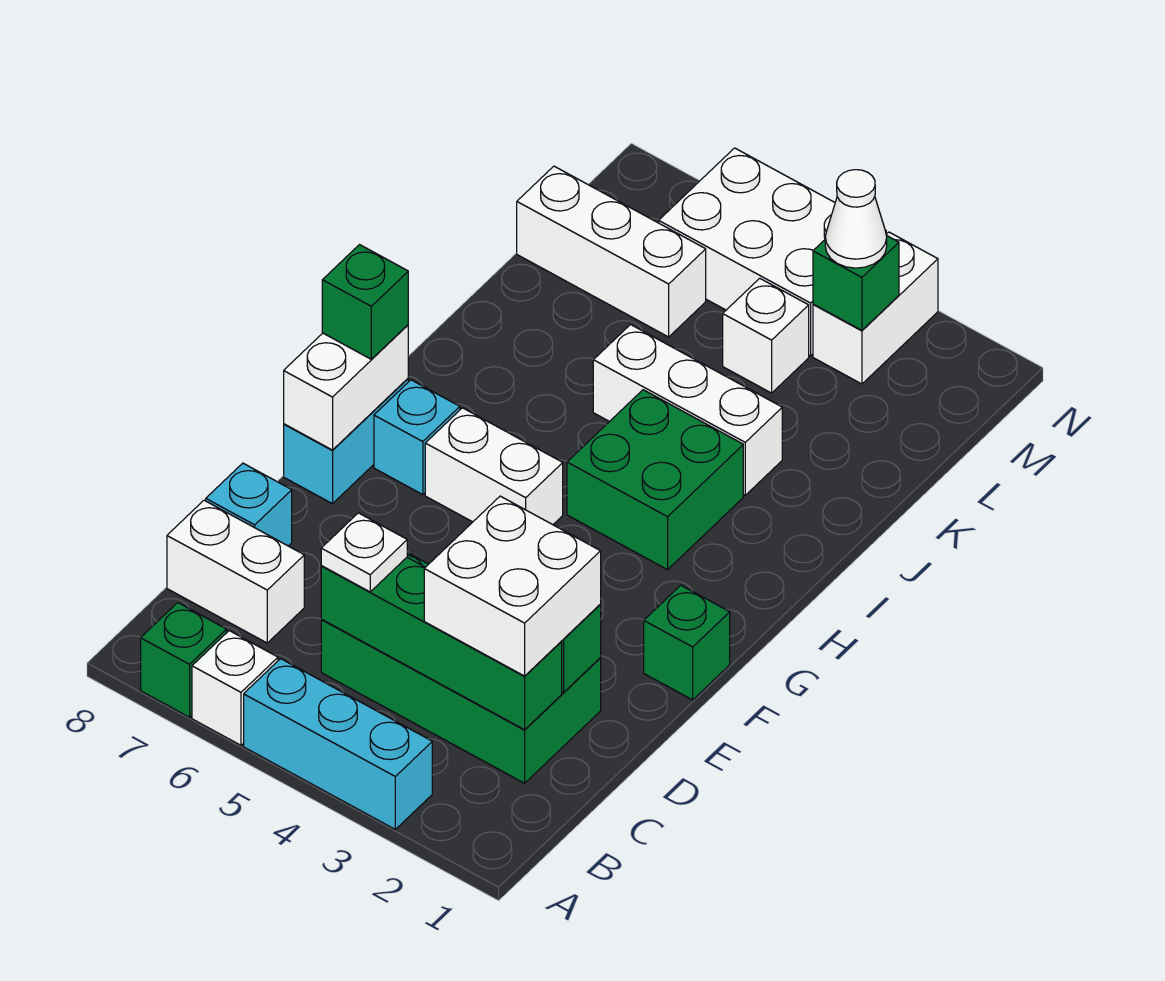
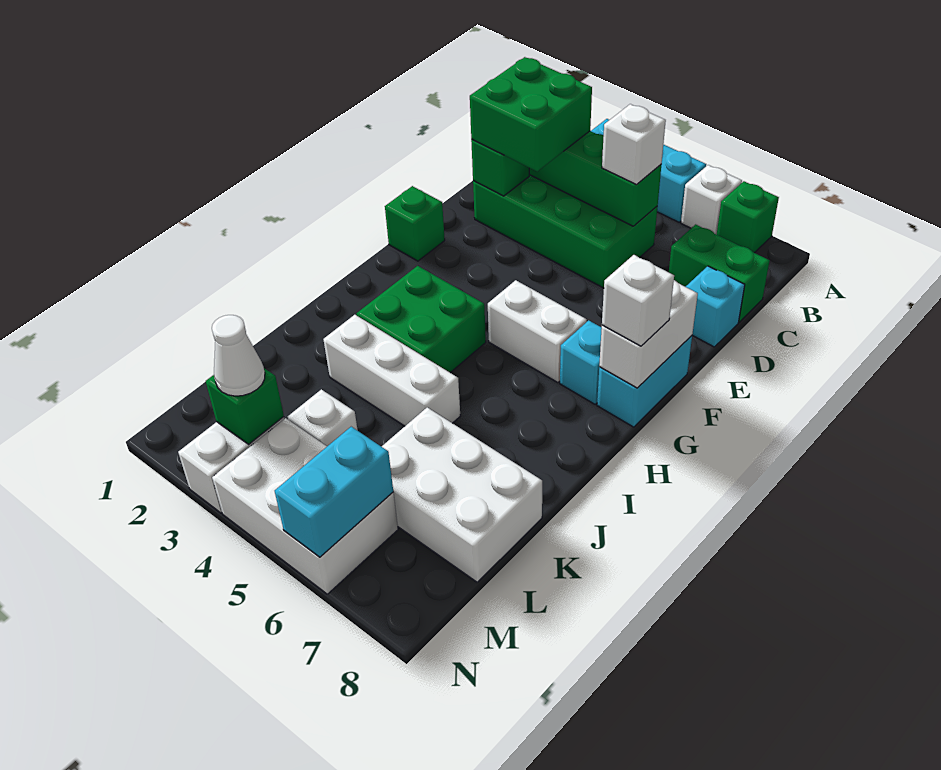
white 2x2 brick [424,496,601,676] -> green 2x2 brick [470,57,592,171]
white 1x1 plate [321,513,407,592] -> white 1x1 brick [602,104,666,185]
white 1x2 brick [167,500,304,643] -> green 1x2 brick [669,224,769,322]
green 1x1 brick [322,245,408,359] -> white 1x1 brick [602,255,674,346]
white 1x3 brick [517,166,706,337] -> white 2x3 brick [382,407,542,582]
none -> cyan 1x2 brick [275,427,393,557]

